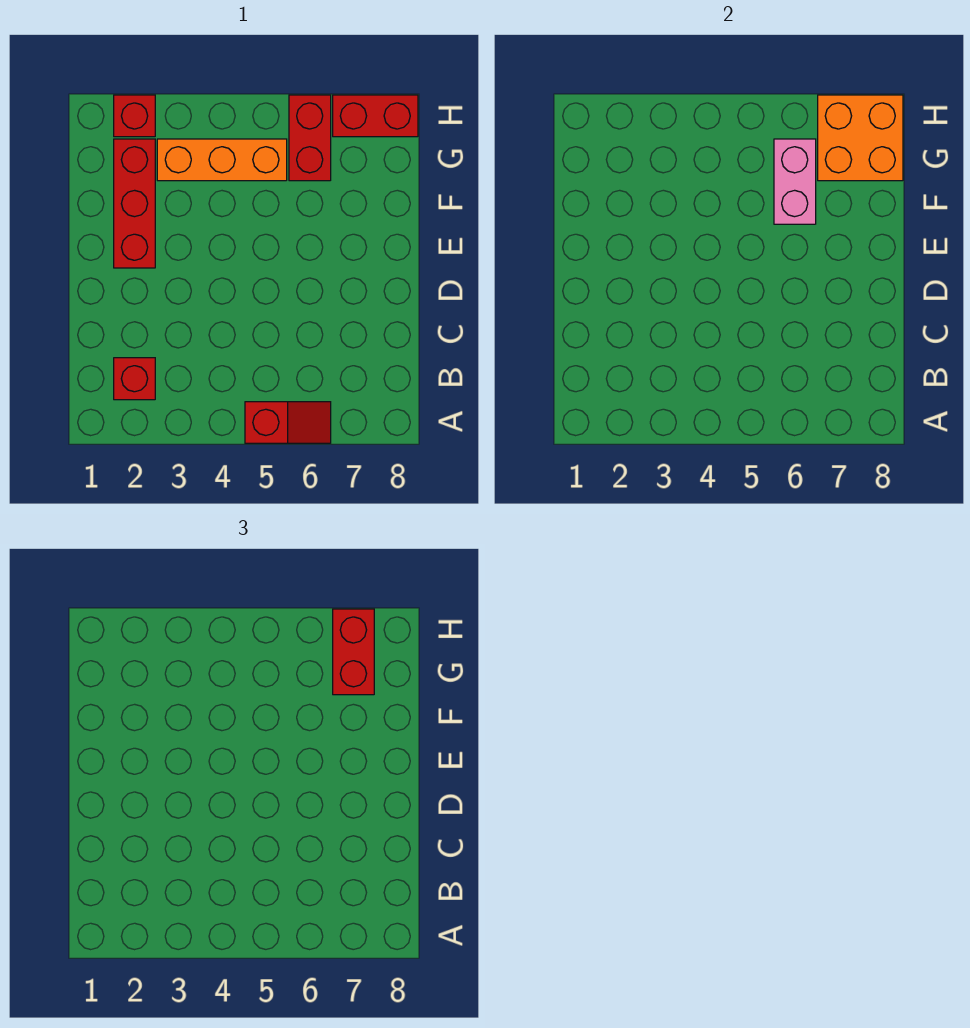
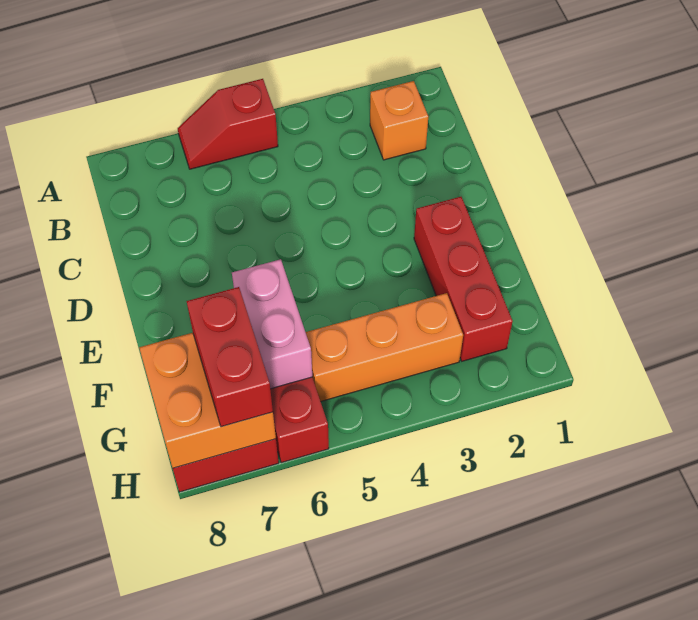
red 1x1 brick [114,358,155,400] -> orange 1x1 brick [370,81,428,160]
red 1x1 brick [114,95,155,137] -> none

